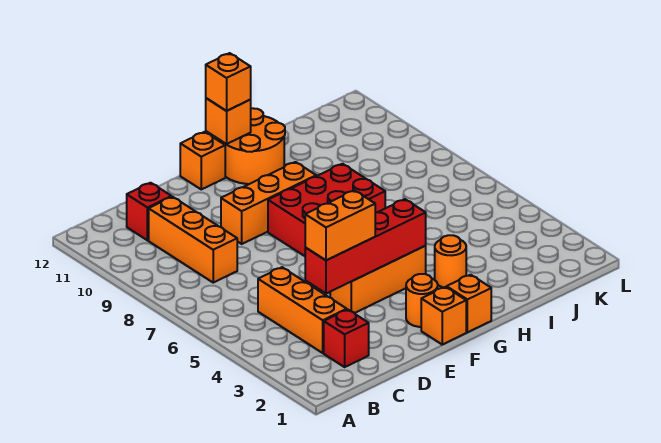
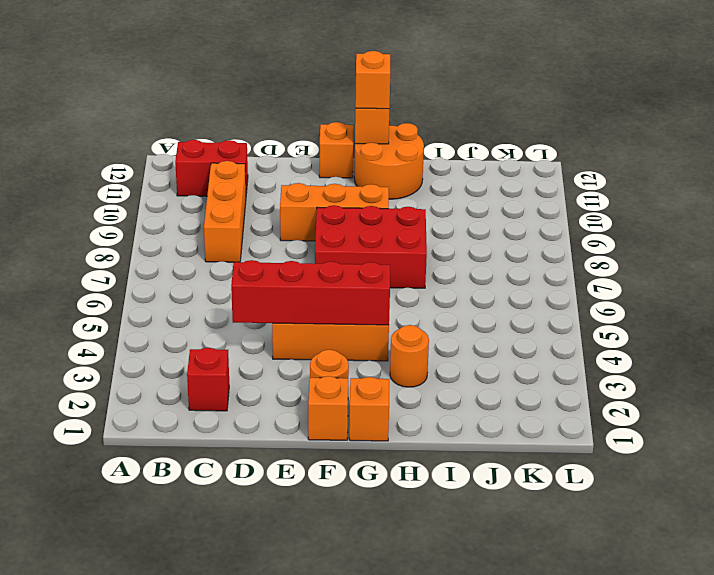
orange 1x3 brick [258,267,347,353] -> none
red 1x1 brick [127,183,172,240] -> red 1x2 brick [175,140,248,196]
orange 1x2 brick [305,190,375,260] -> none

